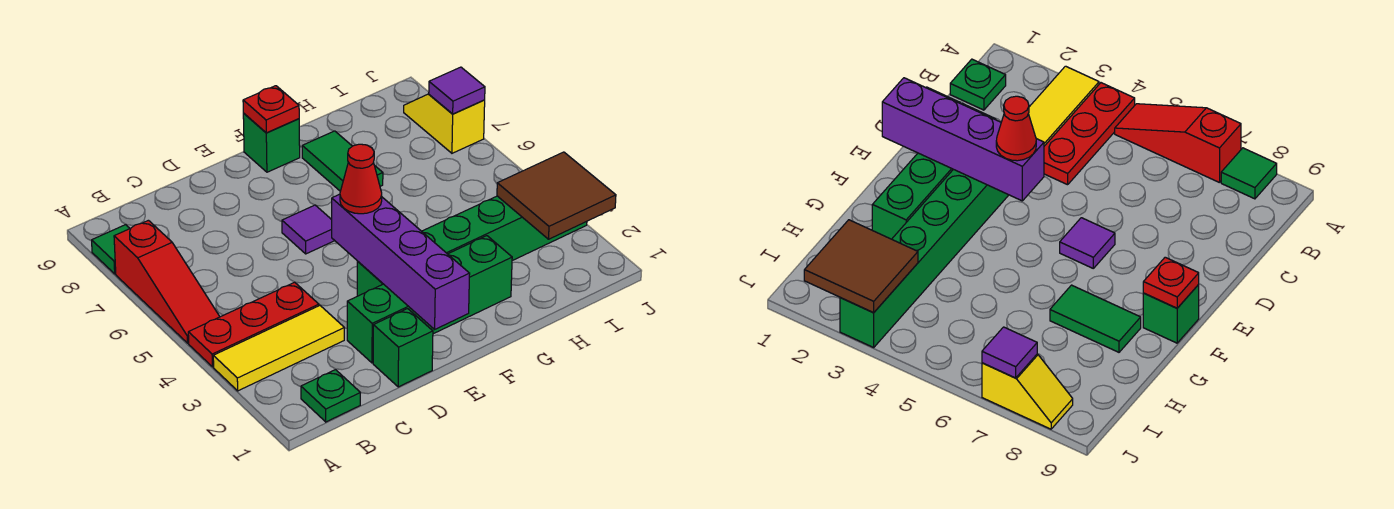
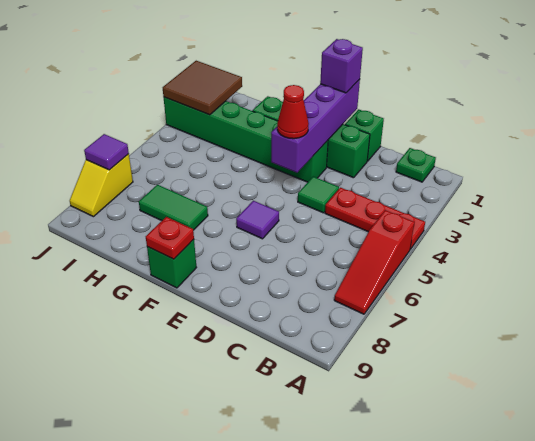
yellow 1x3 tile [213,306,344,391] -> none
red 1x3 slope [114,220,220,343] -> red 1x3 slope turned to [334,210,415,314]
green 1x1 tile [92,225,130,274] -> green 1x1 tile moved to [298,177,339,213]
none -> purple 1x1 brick [320,39,363,93]
green 1x2 tile [302,131,383,191] -> green 1x2 tile turned to [139,185,208,230]

